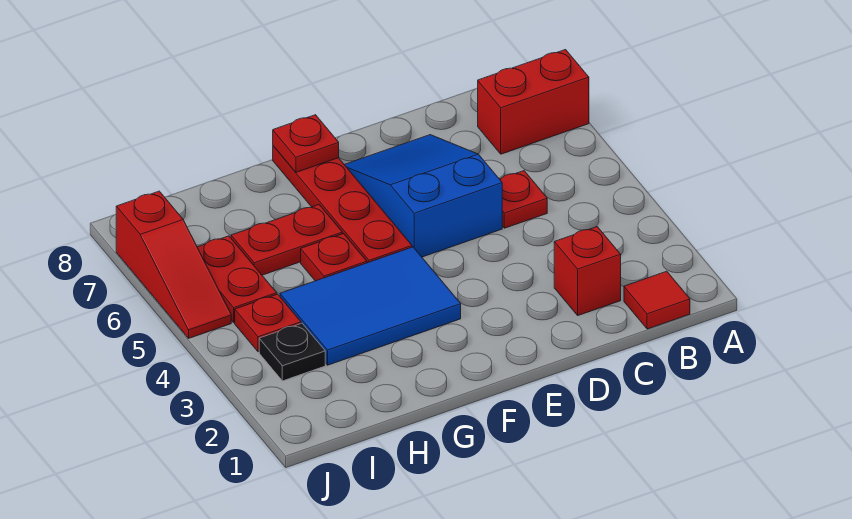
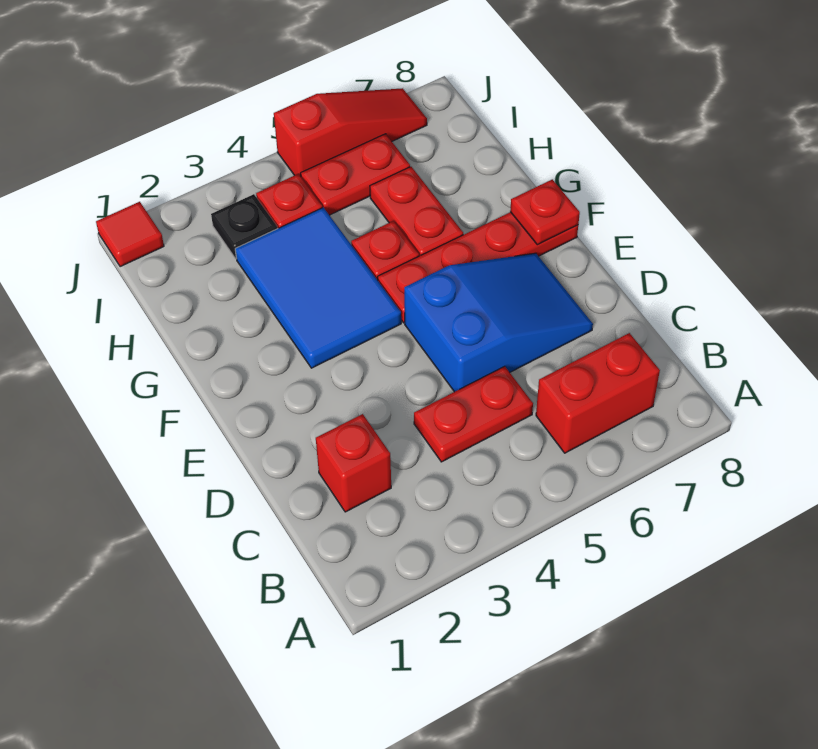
red 1x2 brick [478,50,589,154] -> red 1x2 brick turned to [536,333,660,453]
red 1x1 tile [624,271,690,329] -> red 1x1 tile moved to [96,202,164,267]
red 1x1 plate [500,171,547,228] -> red 1x2 plate [414,366,533,462]
red 1x3 slope [116,191,231,338] -> red 1x3 slope turned to [274,88,427,176]

